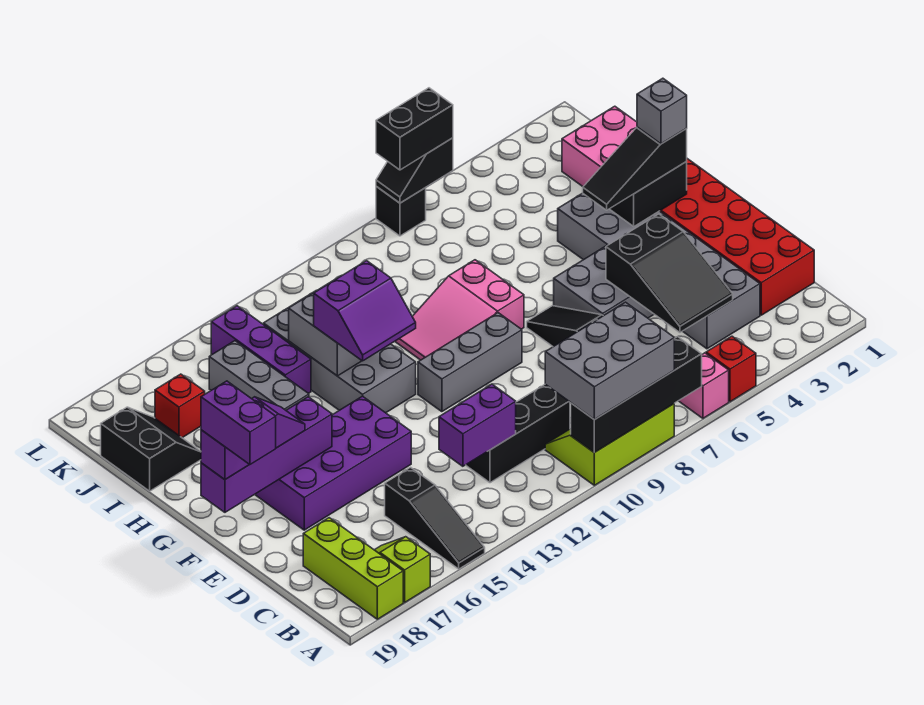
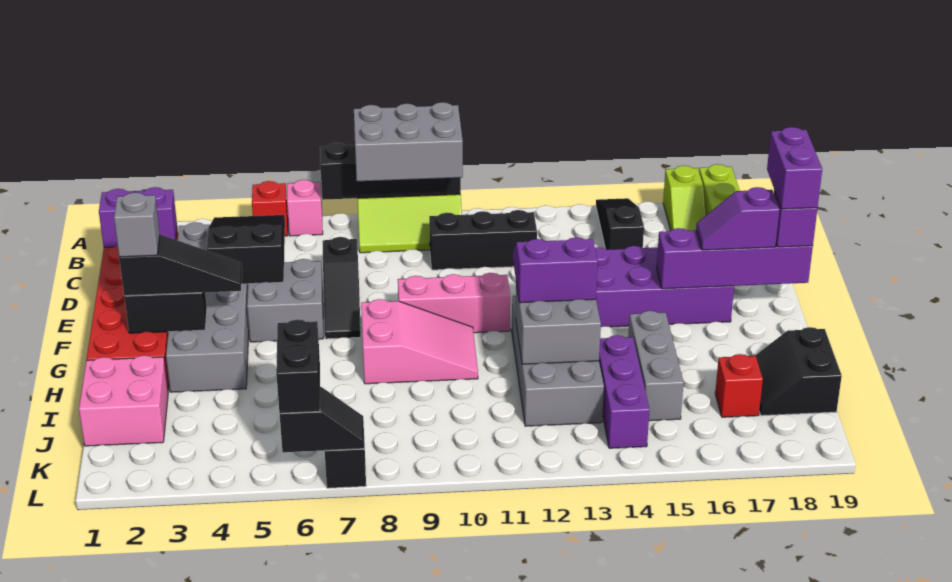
purple 1x2 brick [439,384,516,466] -> purple 1x2 brick moved to [99,187,177,247]
grey 1x3 brick [418,313,522,412] -> pink 1x3 brick [398,273,510,333]
black 1x2 brick [376,88,453,170] -> black 1x2 brick turned to [276,320,320,413]

